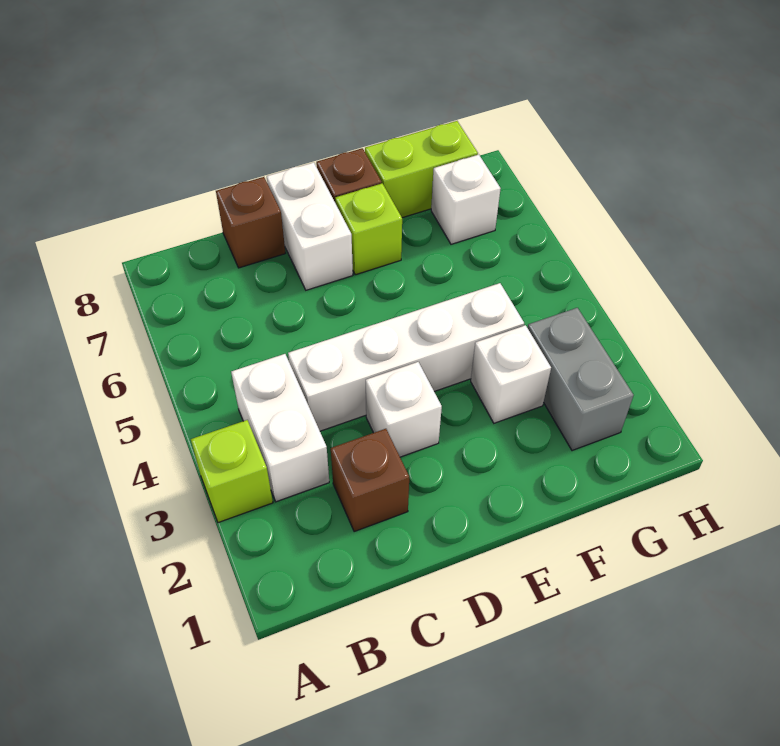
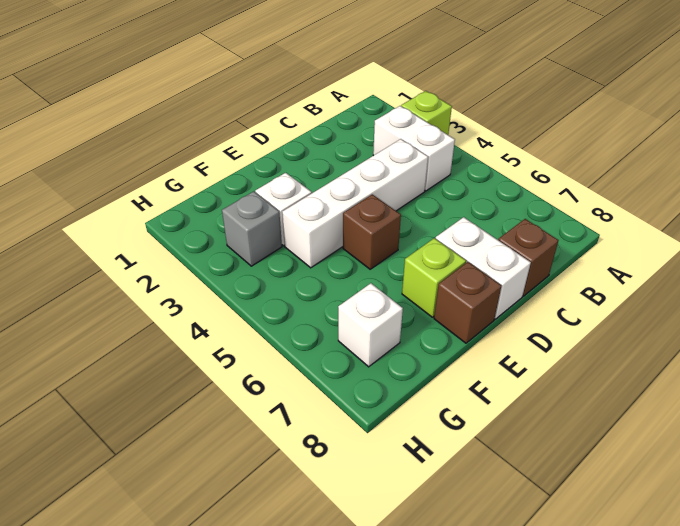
brown 1x1 brick [331,429,409,532] -> brown 1x1 brick moved to [343,194,401,269]
white 1x1 brick [366,362,442,457] -> none
lime 1x2 brick [365,121,478,218] -> none
grey 1x2 brick [528,308,634,451] -> grey 1x1 brick [222,191,282,266]

